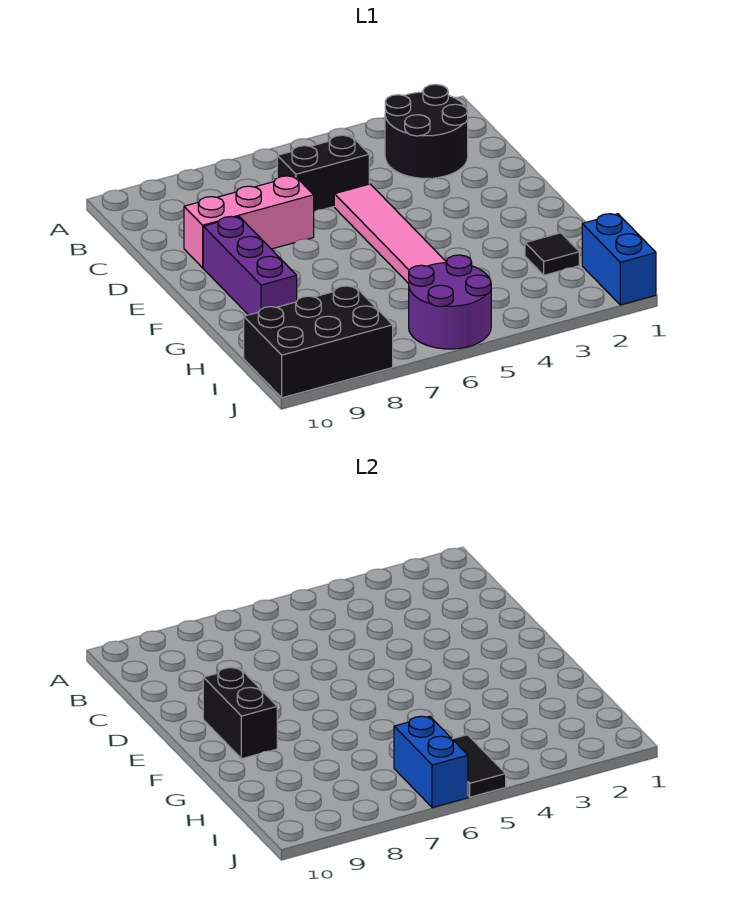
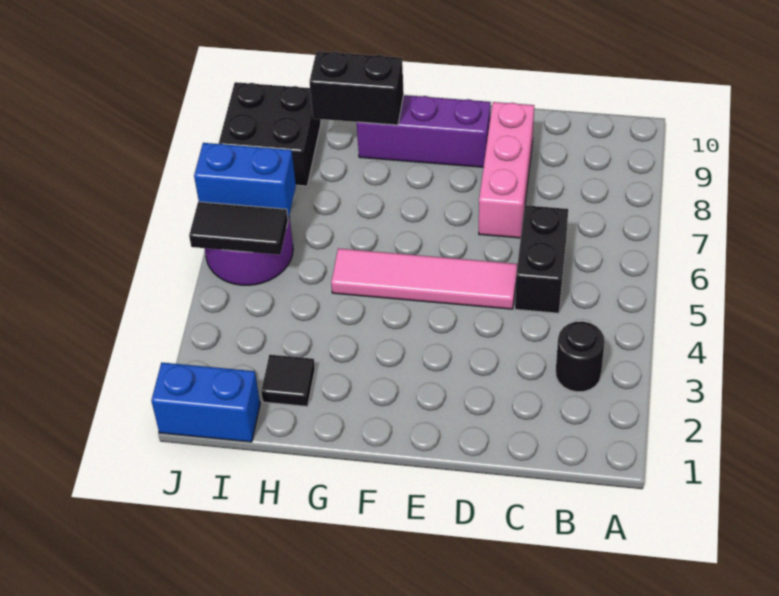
black 2x2 round brick [385,84,468,178] -> black 1x1 round brick [556,321,605,392]
black 1x2 brick [203,668,277,759] -> black 1x2 brick moved to [309,52,404,125]
black 2x3 brick [244,286,393,398] -> black 2x2 brick [219,82,321,186]

